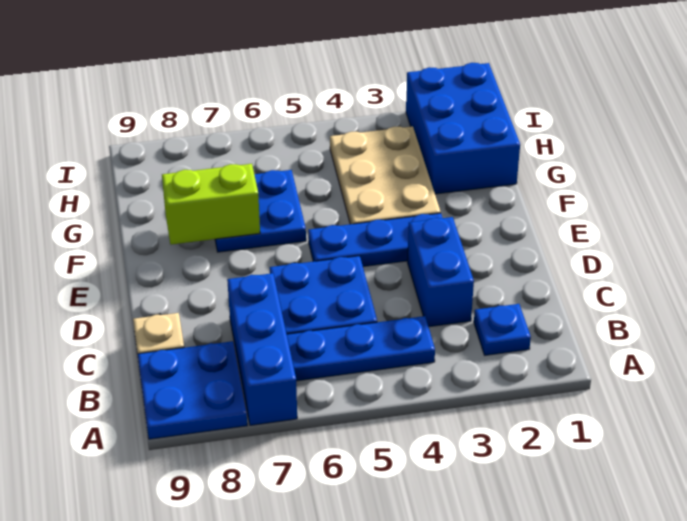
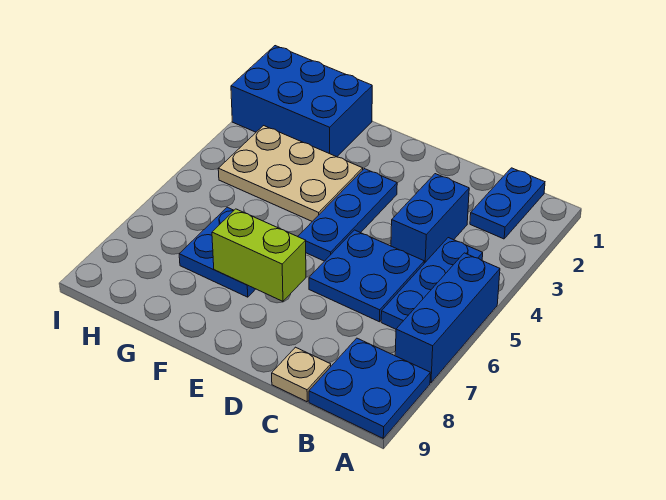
blue 1x3 brick [227,273,297,425] -> blue 1x3 brick turned to [395,253,500,383]
blue 1x1 plate [474,304,531,355] -> blue 1x2 plate [470,168,545,239]
blue 1x2 brick [407,217,474,327] -> blue 1x2 brick turned to [391,174,469,263]
lime 1x2 brick [162,164,260,245] -> lime 1x2 brick turned to [212,209,306,301]

